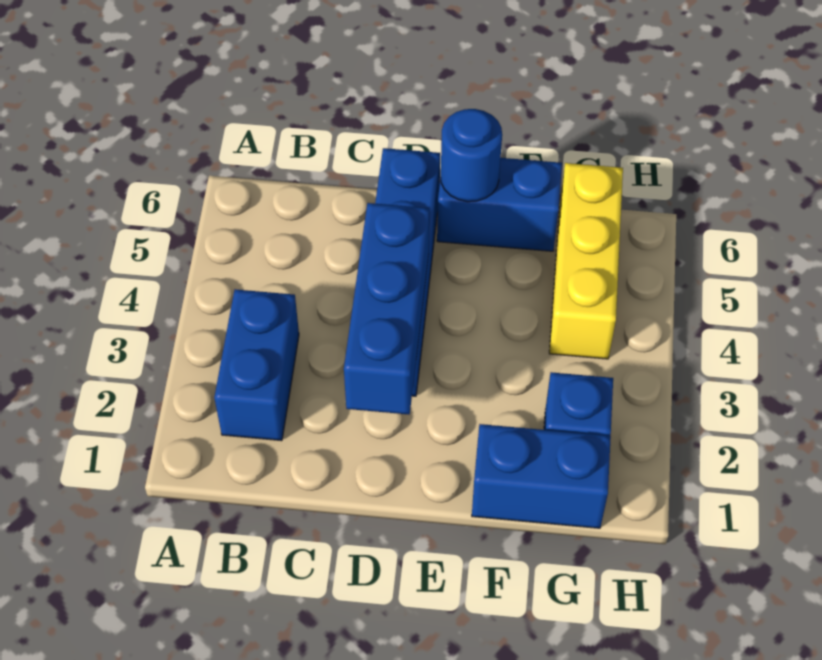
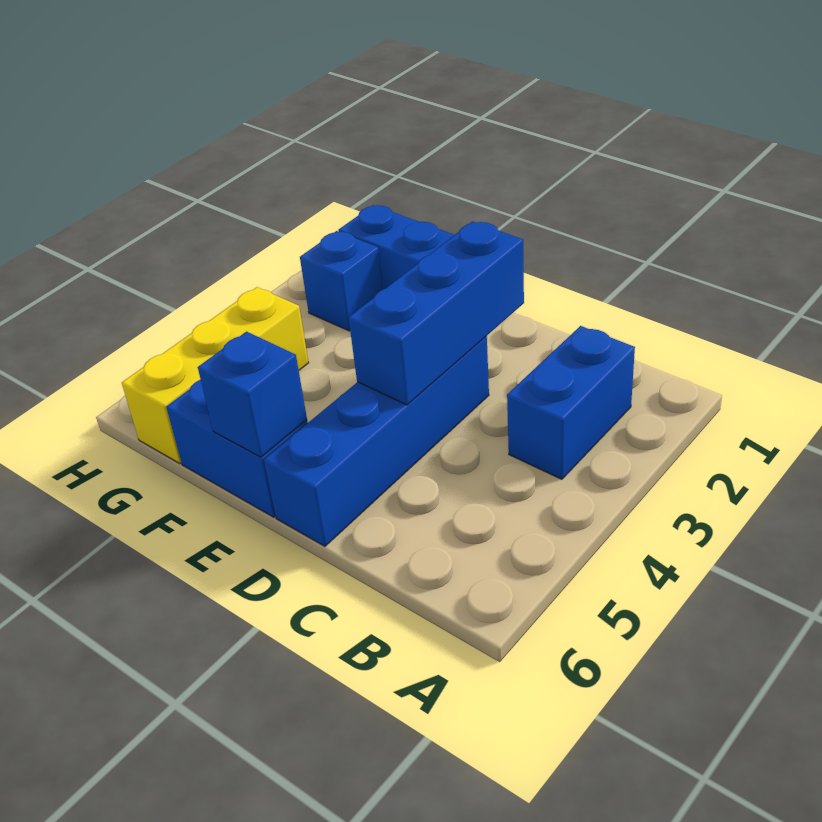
blue 1x1 round brick [441,109,502,202] -> blue 1x1 brick [198,332,307,457]

